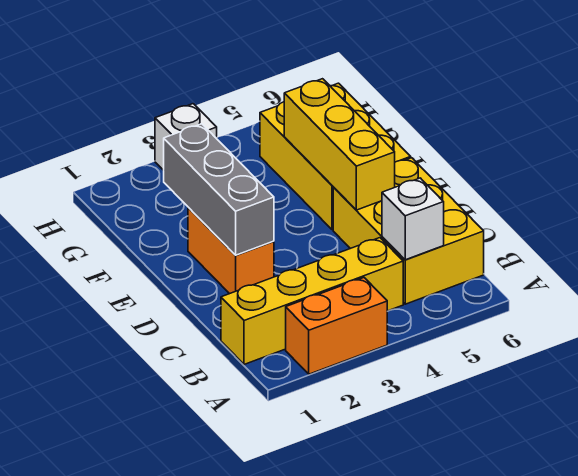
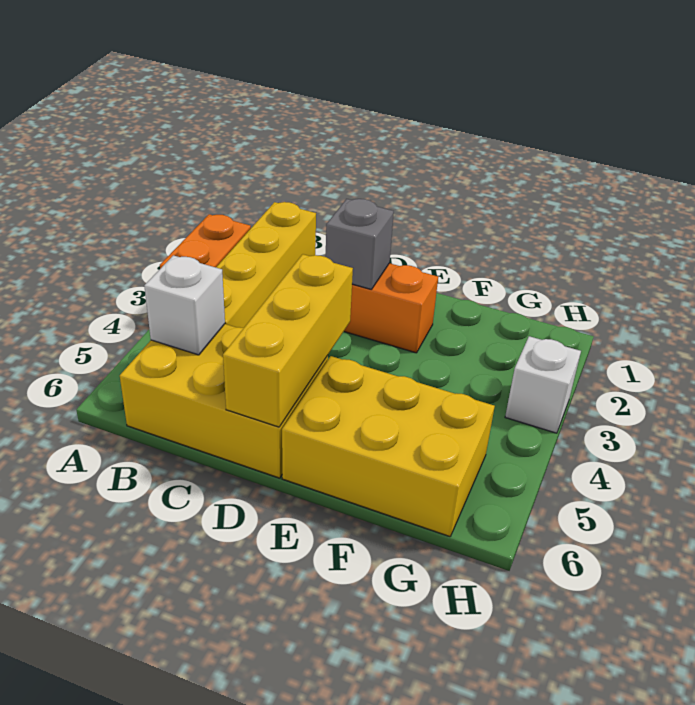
grey 1x3 brick [164,124,274,255] -> grey 1x1 brick [326,199,394,290]
yellow 1x3 brick [284,79,395,210] -> yellow 1x3 brick turned to [223,254,353,427]

